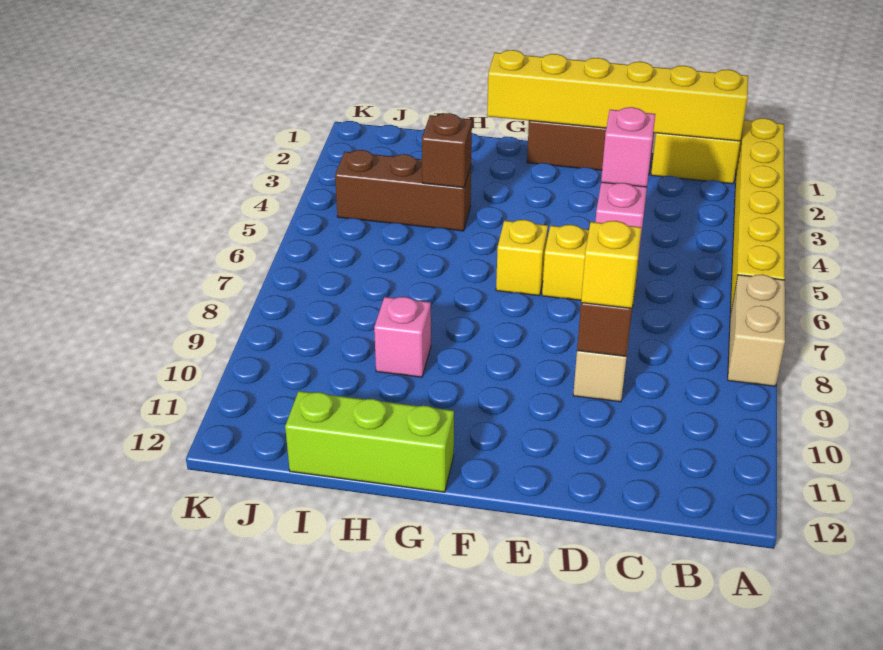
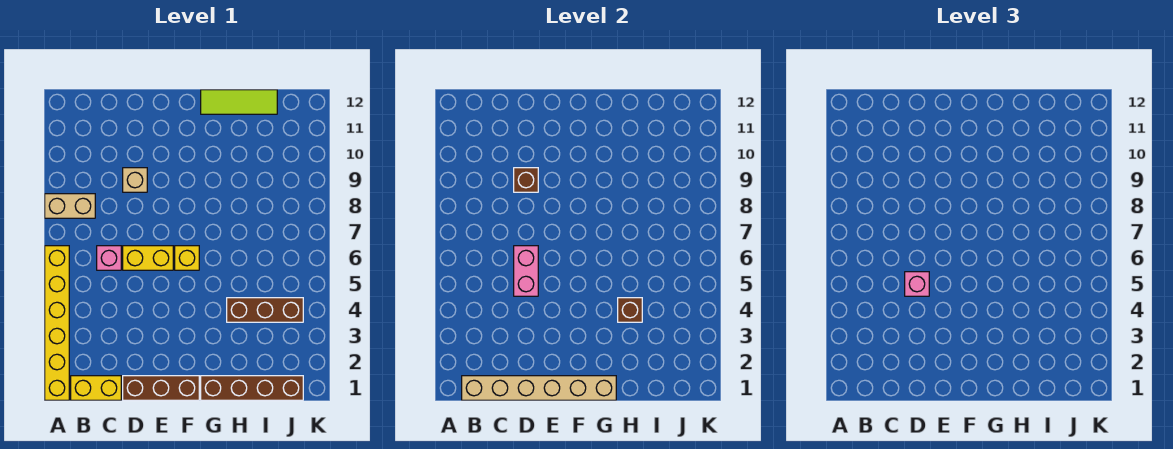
tan 1x2 brick [728,274,785,386] -> tan 1x2 brick turned to [45,194,95,218]
yellow 1x6 brick [487,50,748,141] -> tan 1x6 brick [462,376,616,400]
yellow 1x1 brick [581,221,642,308] -> none
none -> brown 1x4 brick [201,376,303,400]
lime 1x3 brick [285,391,454,492] -> lime 1x3 tile [201,90,277,114]
pink 1x1 brick [374,297,431,377] -> pink 1x1 brick moved to [97,246,121,270]

